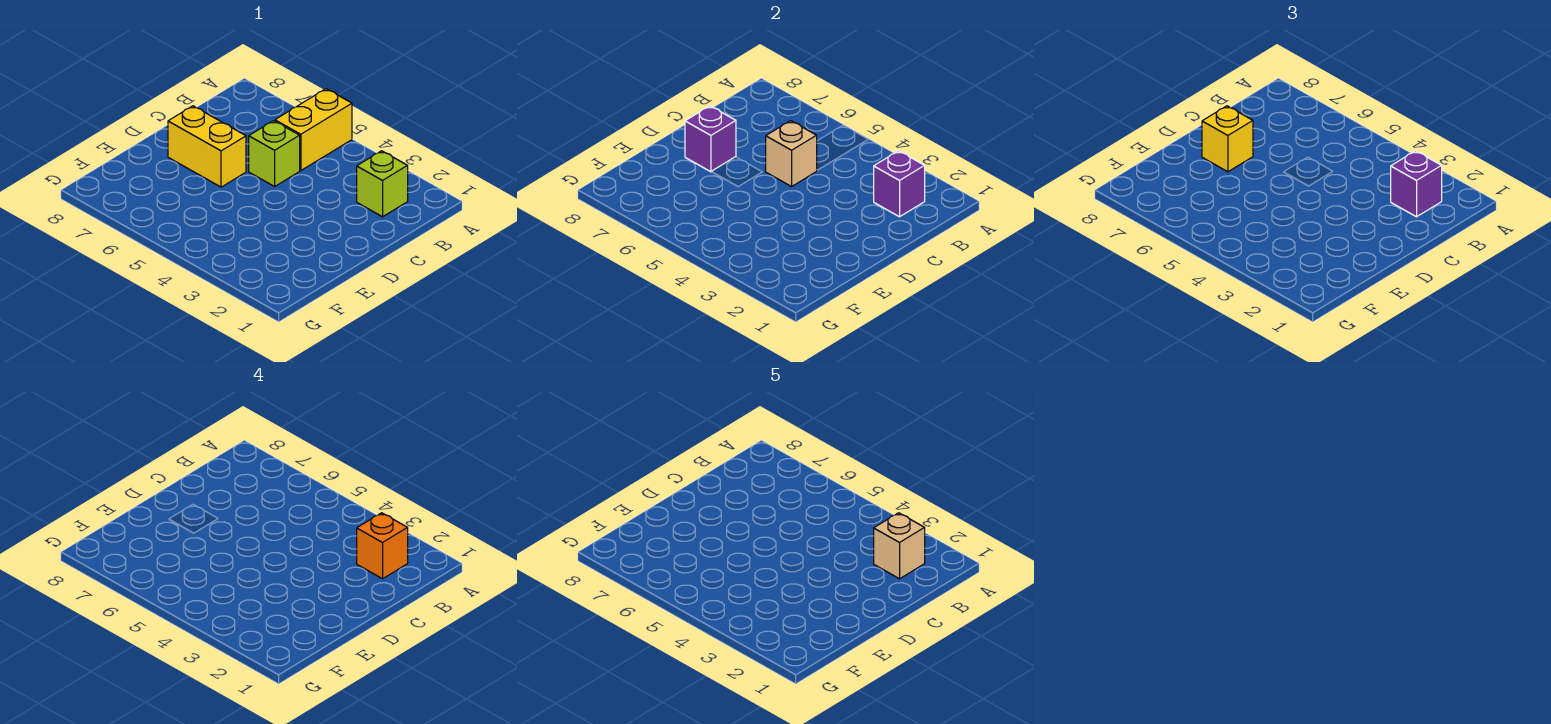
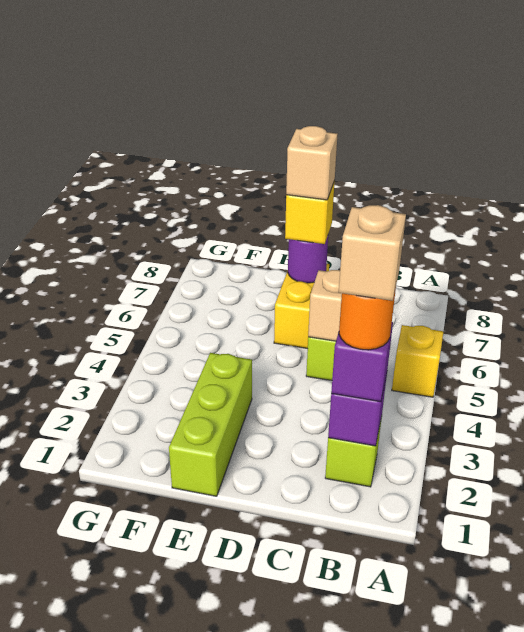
yellow 1x2 brick [275,89,352,171] -> yellow 1x1 brick [392,325,443,397]
orange 1x1 brick [357,513,408,579] -> orange 1x1 round brick [339,289,396,350]
purple 1x1 brick [685,106,736,172] -> purple 1x1 round brick [288,236,328,283]
none -> tan 1x1 brick [286,126,338,200]
none -> lime 1x3 brick [169,353,252,496]

